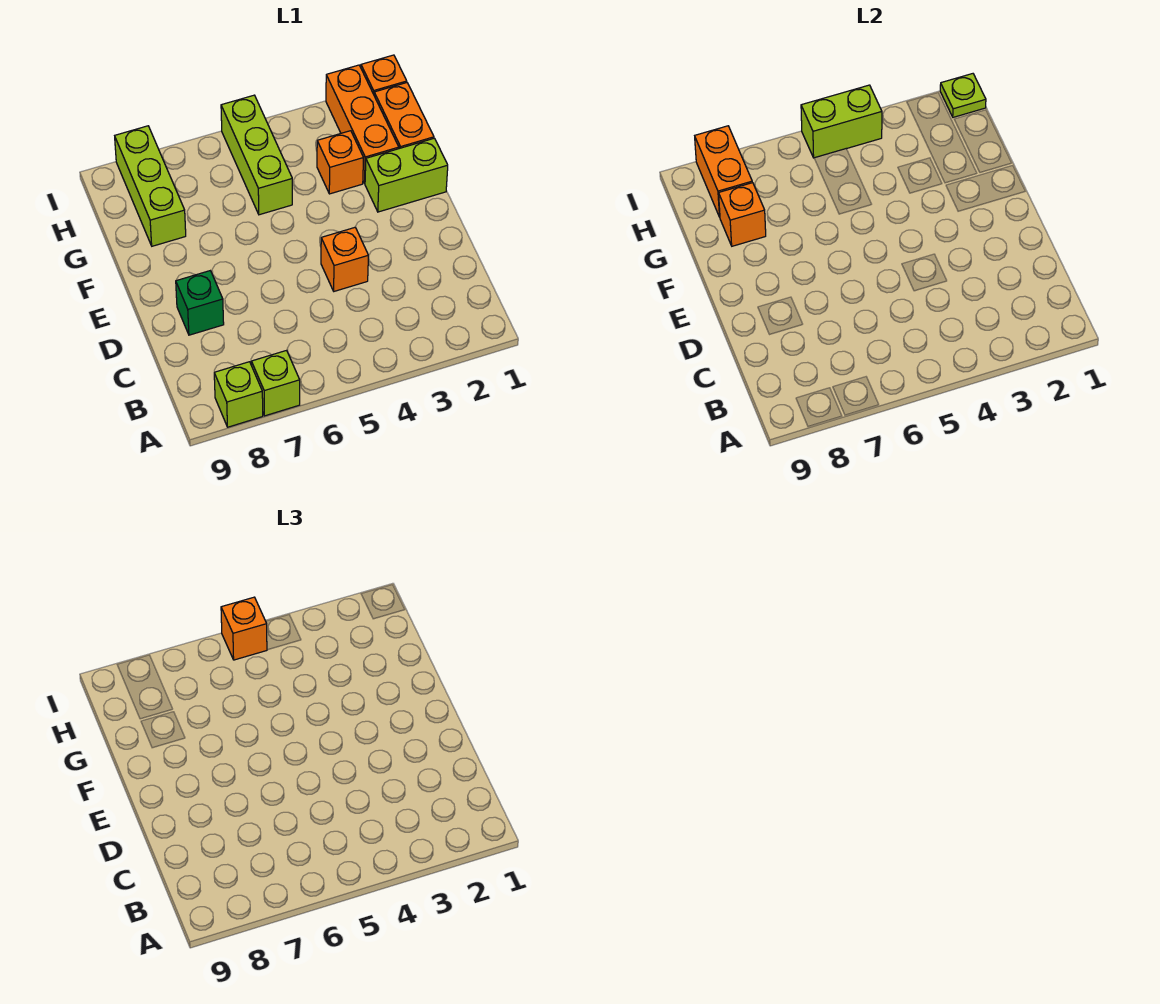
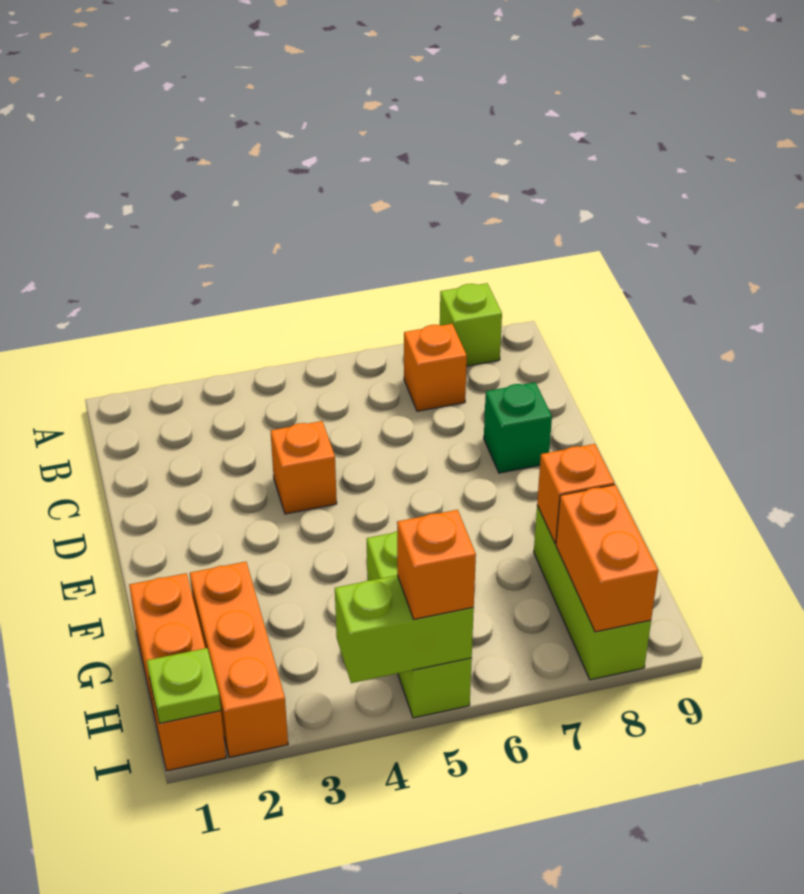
lime 1x1 brick [251,350,300,416] -> none
lime 1x2 brick [365,138,448,212] -> none
orange 1x1 brick [317,131,364,194] -> orange 1x1 brick moved to [404,324,467,411]

